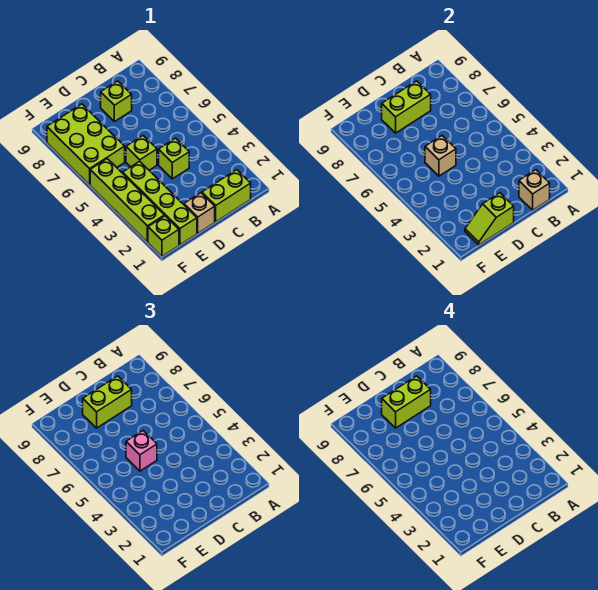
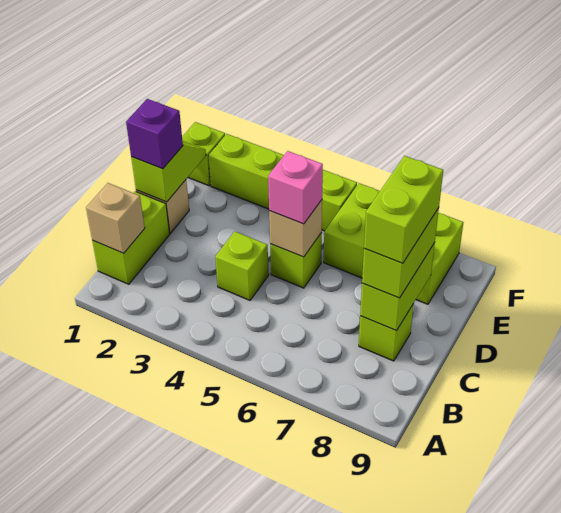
none -> purple 1x1 brick [126,99,183,169]
lime 1x4 brick [123,161,197,245] -> none

